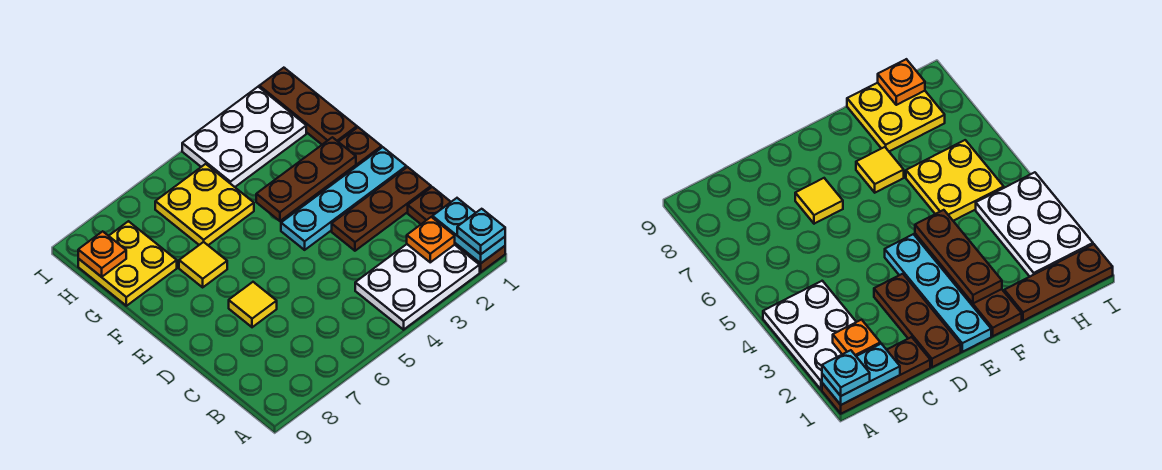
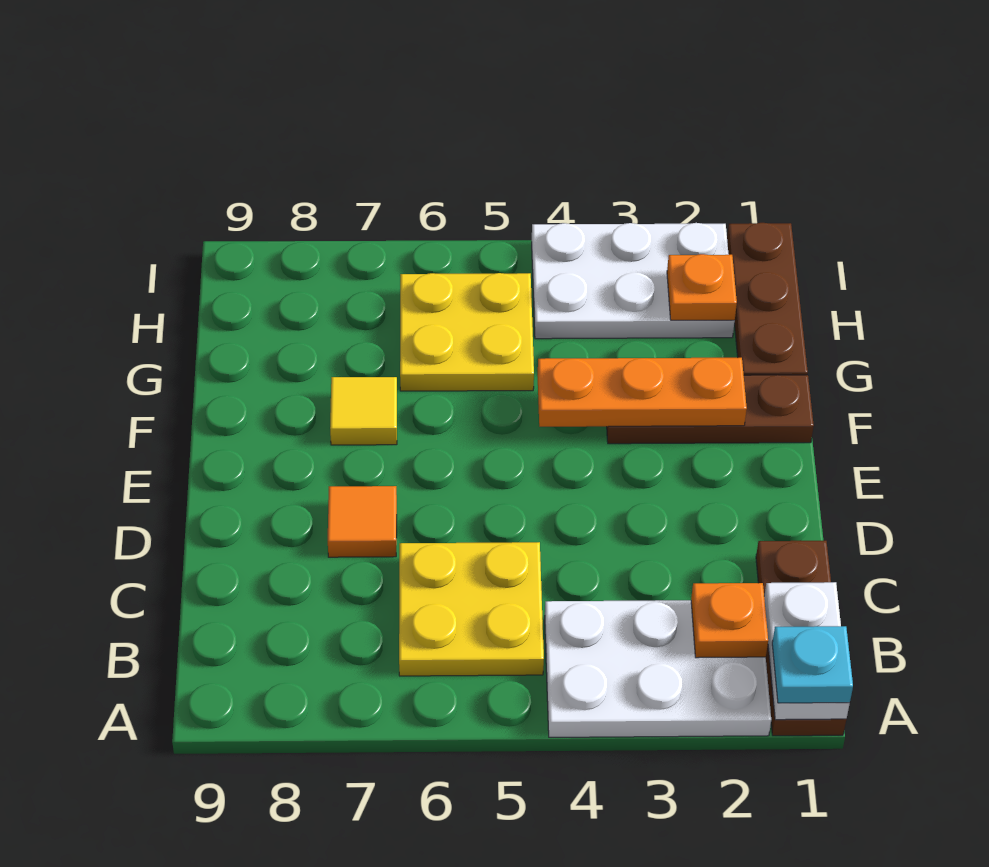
cyan 1x2 plate [432,198,505,263] -> white 1x2 plate [764,582,850,720]
brown 1x3 plate [332,167,431,251] -> none
yellow 1x1 tile [229,282,277,327] -> orange 1x1 tile [328,486,397,557]
cyan 1x4 plate [281,147,406,250] -> none
brown 1x3 plate [256,137,356,221] -> orange 1x3 plate [537,358,747,427]
yellow 2x2 plate [78,221,177,306] -> yellow 2x2 plate moved to [399,542,544,676]
orange 1x1 plate [78,231,126,277] -> orange 1x1 plate moved to [667,254,737,320]

